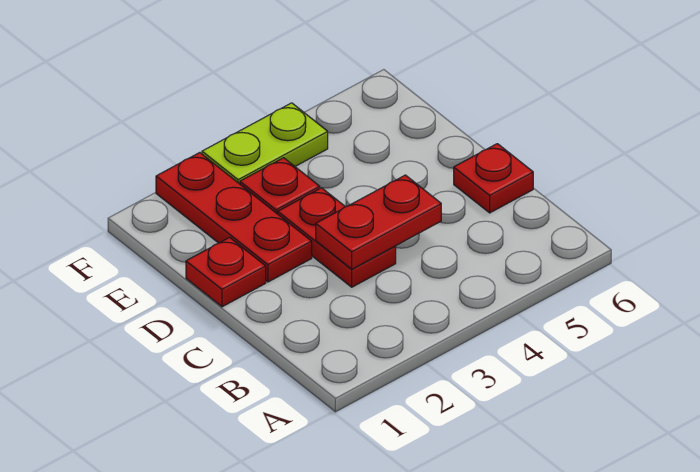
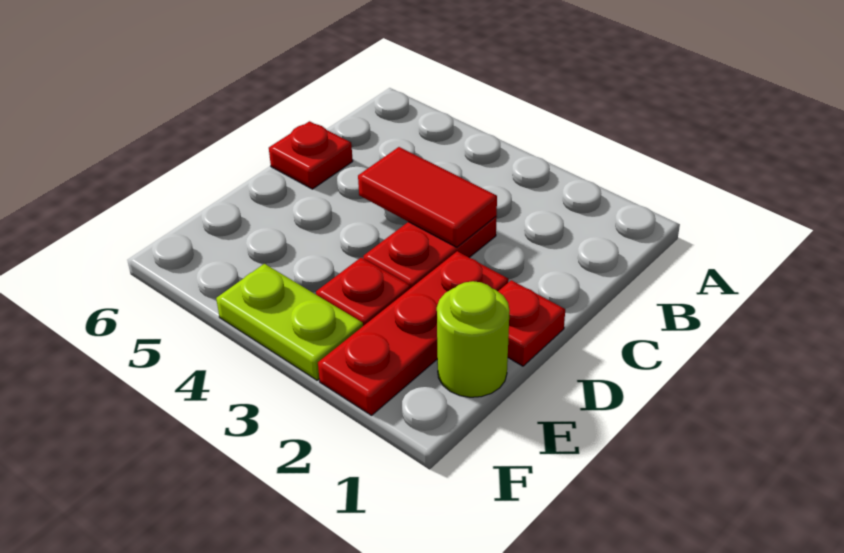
red 1x2 plate [316,175,441,269] -> red 1x2 tile [358,147,497,247]
none -> lime 1x1 round brick [437,281,510,397]

